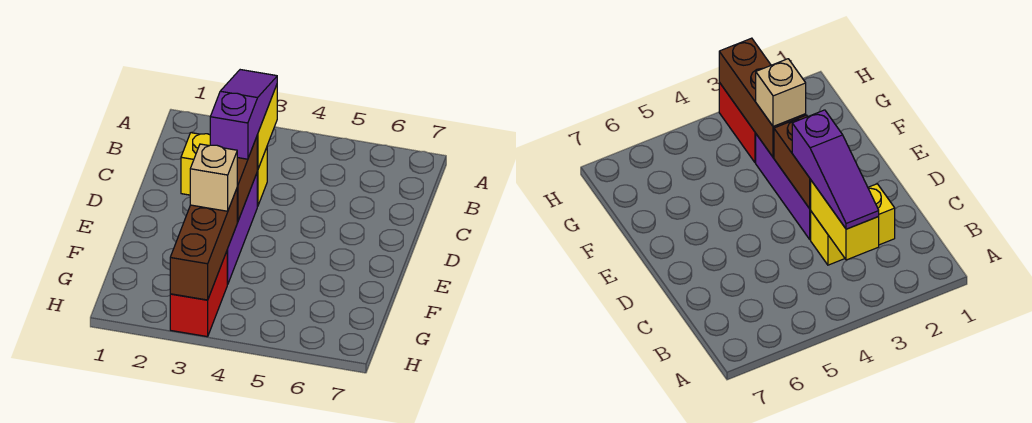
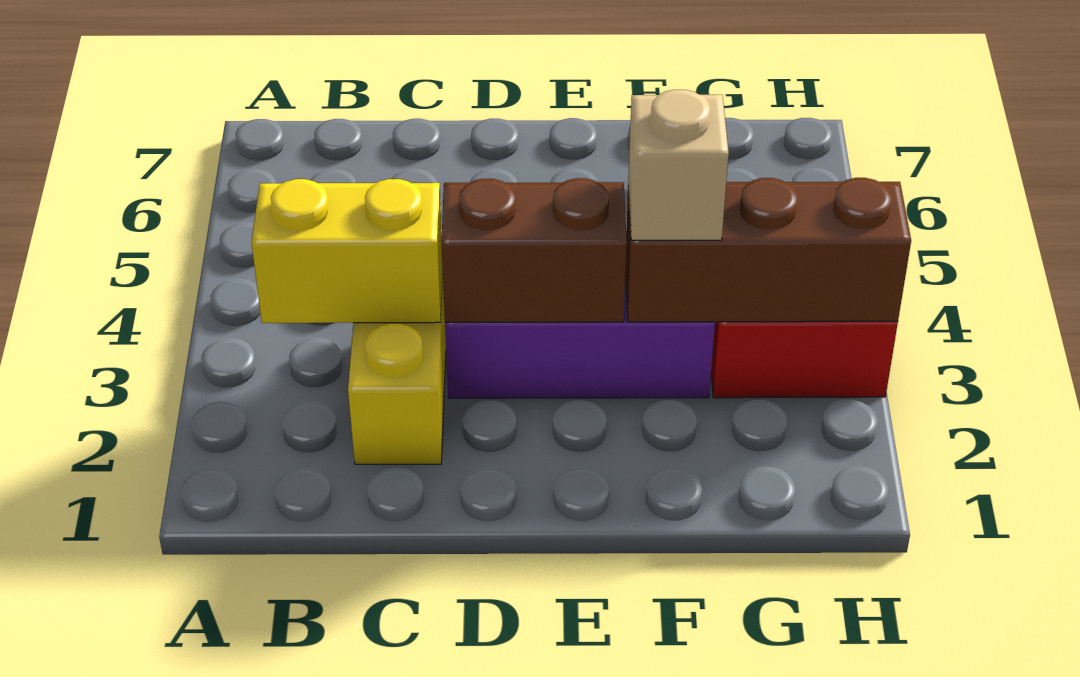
purple 1x3 slope [210,70,277,159] -> none

